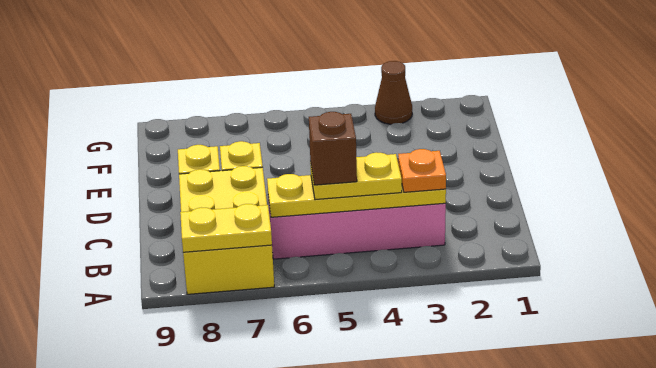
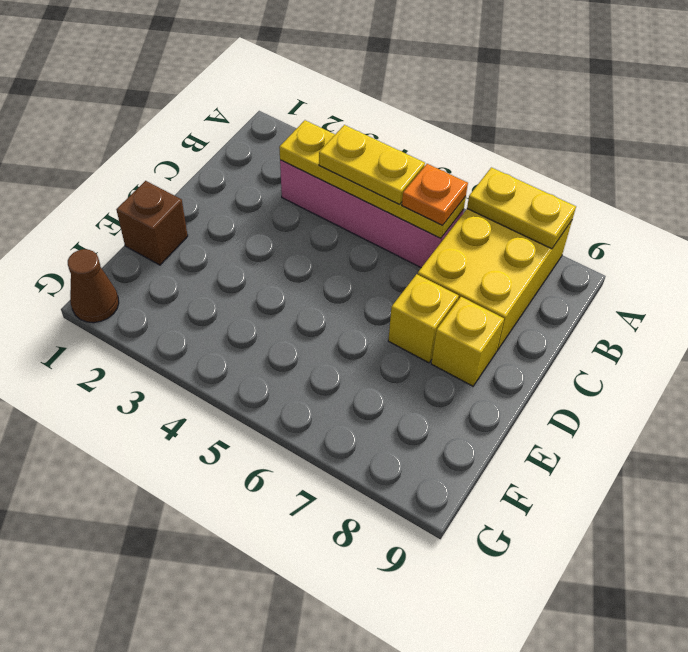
orange 1x1 plate [398,149,446,192] -> orange 1x1 plate moved to [402,164,468,225]
brown 1x1 brick [309,112,357,185] -> brown 1x1 brick moved to [116,181,188,265]
brown 1x1 cone [375,61,412,124] -> brown 1x1 cone moved to [68,249,119,323]

